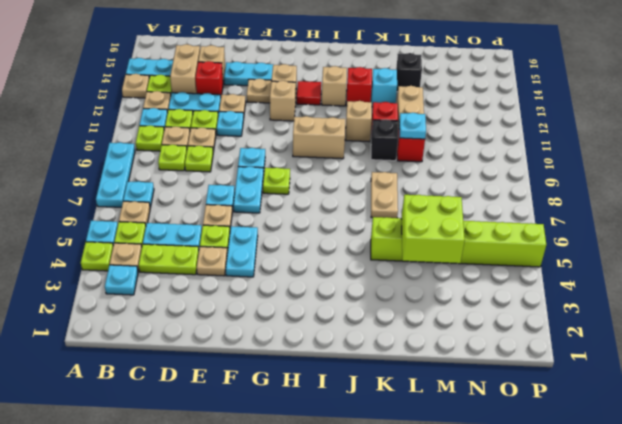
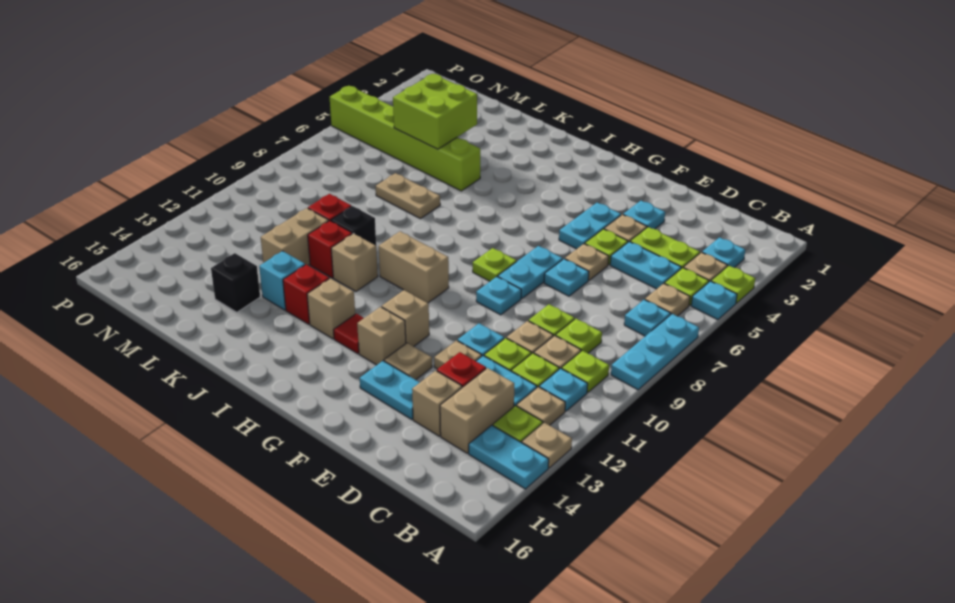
tan 1x2 plate [371,172,398,218] -> tan 1x2 plate turned to [376,173,440,219]
cyan 1x1 plate [399,113,426,139] -> cyan 1x1 plate moved to [623,201,665,229]

